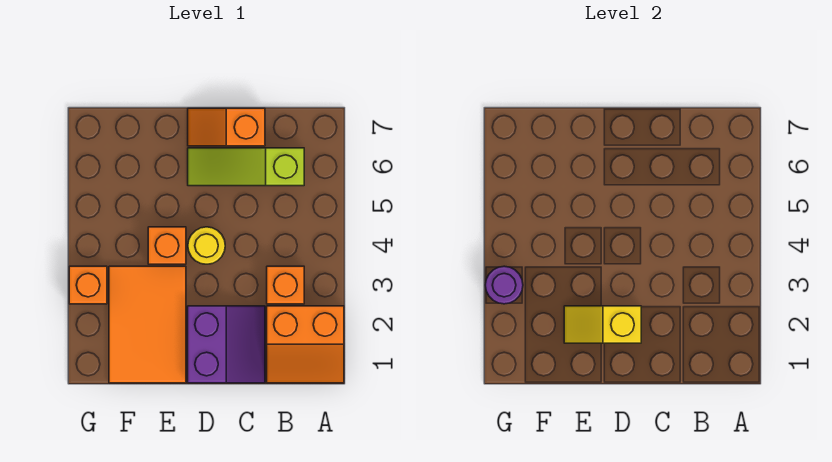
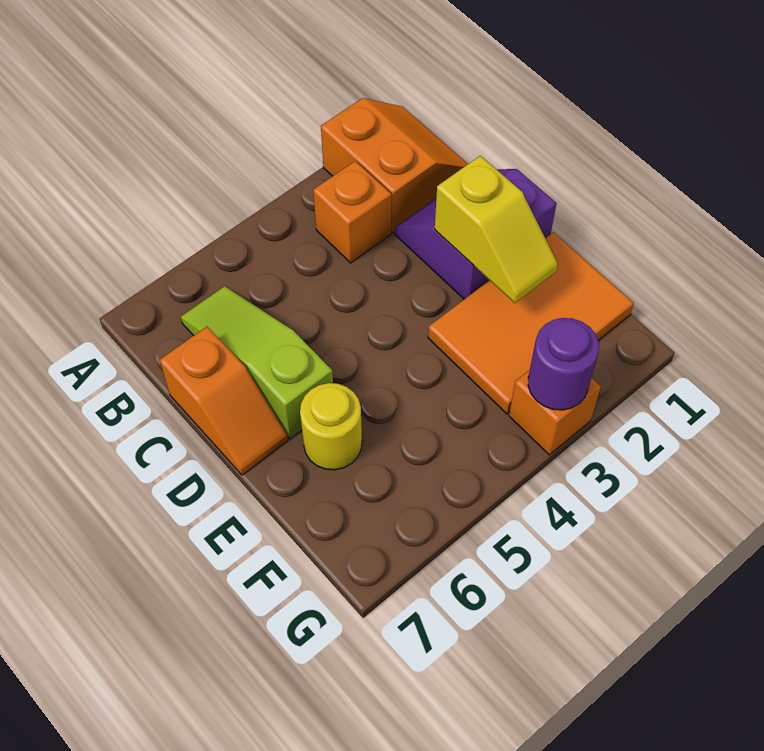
lime 1x3 slope [188,148,304,186] -> lime 1x3 slope turned to [181,286,333,439]
yellow 1x1 round brick [188,227,225,264] -> yellow 1x1 round brick moved to [300,383,362,470]
orange 1x1 brick [148,227,186,264] -> none

